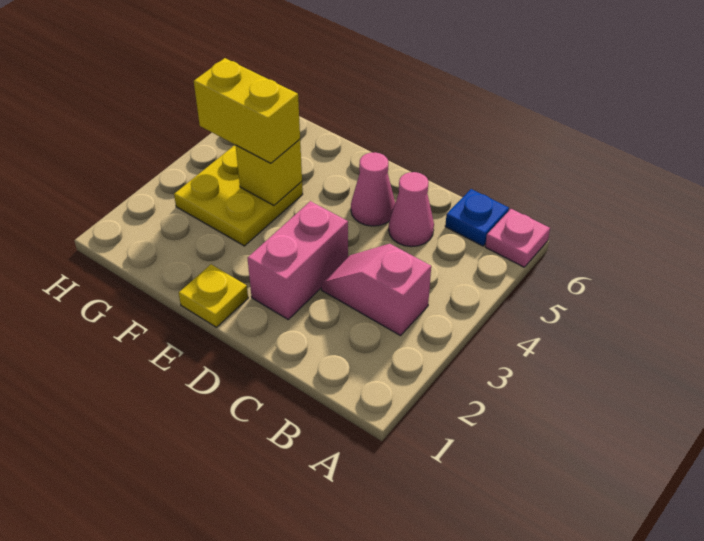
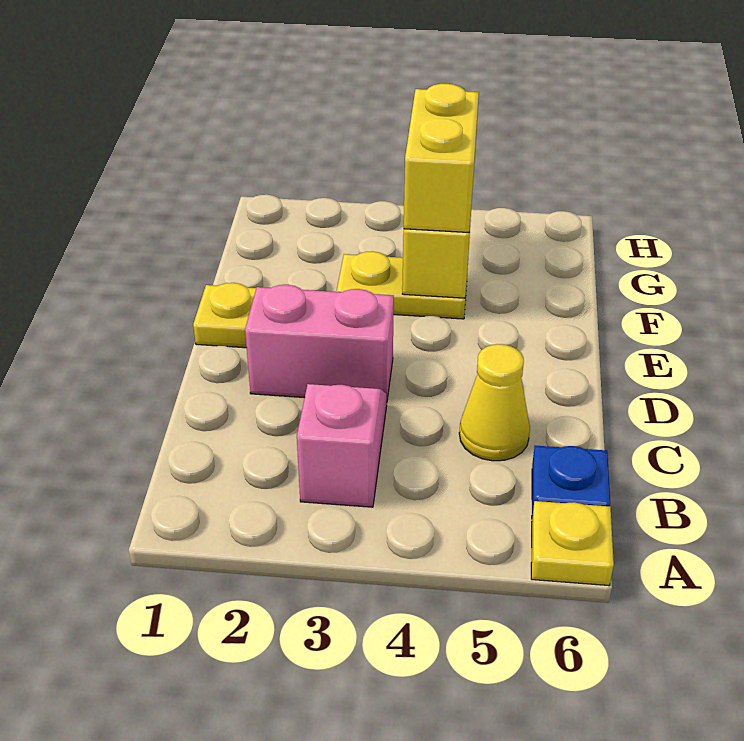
pink 1x1 plate [485,209,550,267] -> yellow 1x1 plate [531,501,614,586]
pink 1x1 cone [389,172,434,247] -> yellow 1x1 cone [459,344,530,461]
pink 1x1 cone [351,152,395,226] -> none
yellow 2x2 plate [174,146,303,246] -> yellow 1x2 plate [337,251,468,319]

